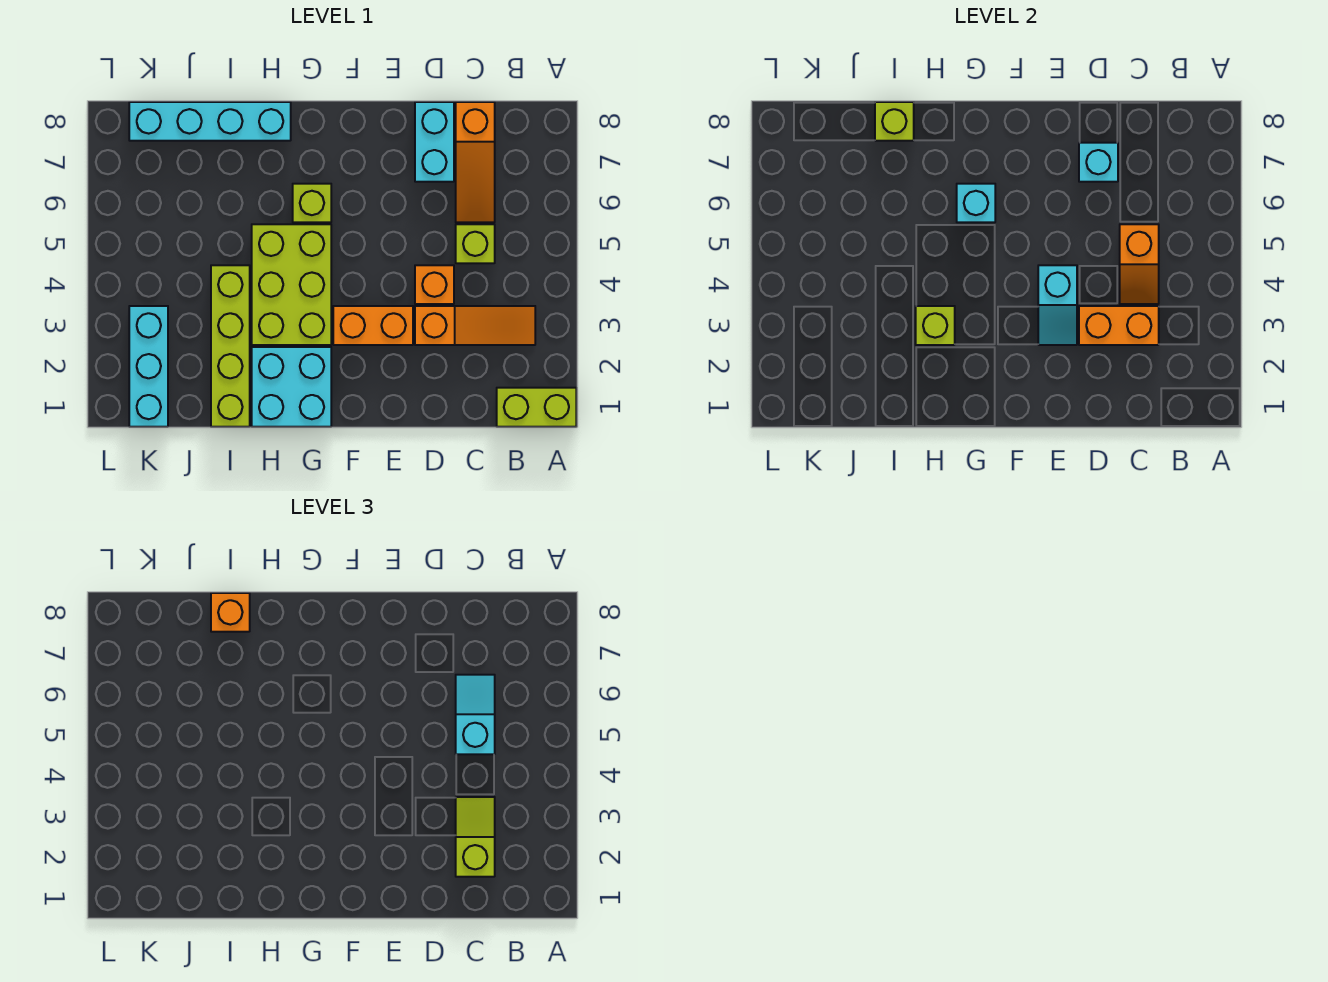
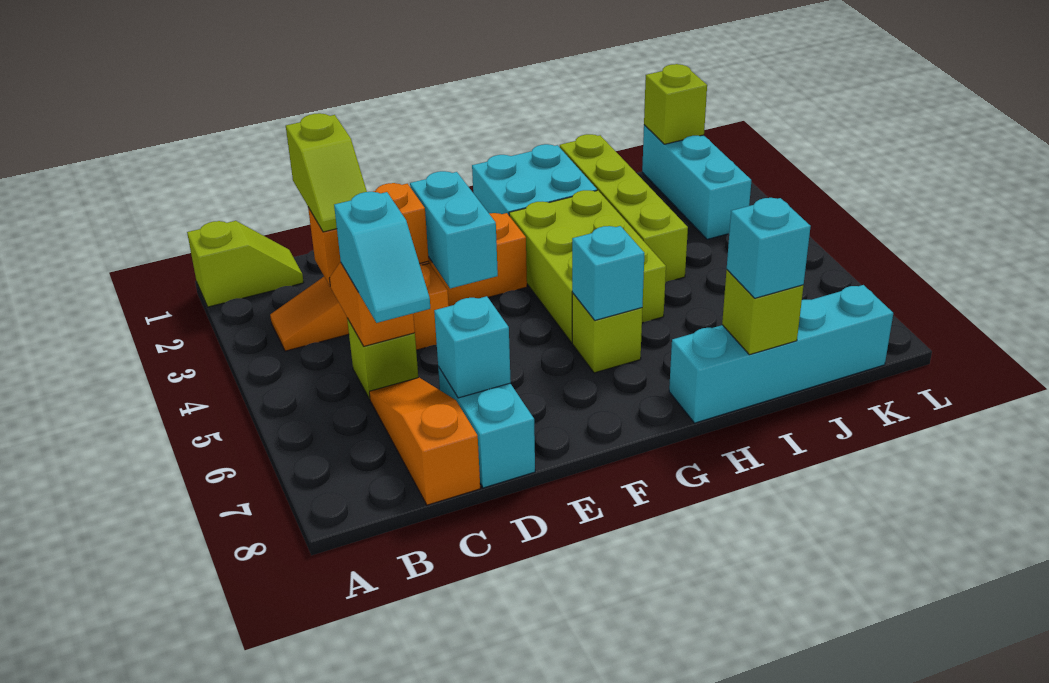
lime 1x2 brick [497,388,576,427] -> lime 1x2 slope [187,221,304,307]
cyan 1x2 slope [1038,265,1077,345] -> cyan 1x2 brick [410,171,498,288]
lime 1x1 brick [916,306,955,345] -> lime 1x1 brick moved to [644,64,707,144]
orange 1x1 brick [211,593,250,632] -> cyan 1x1 brick [727,198,811,298]

